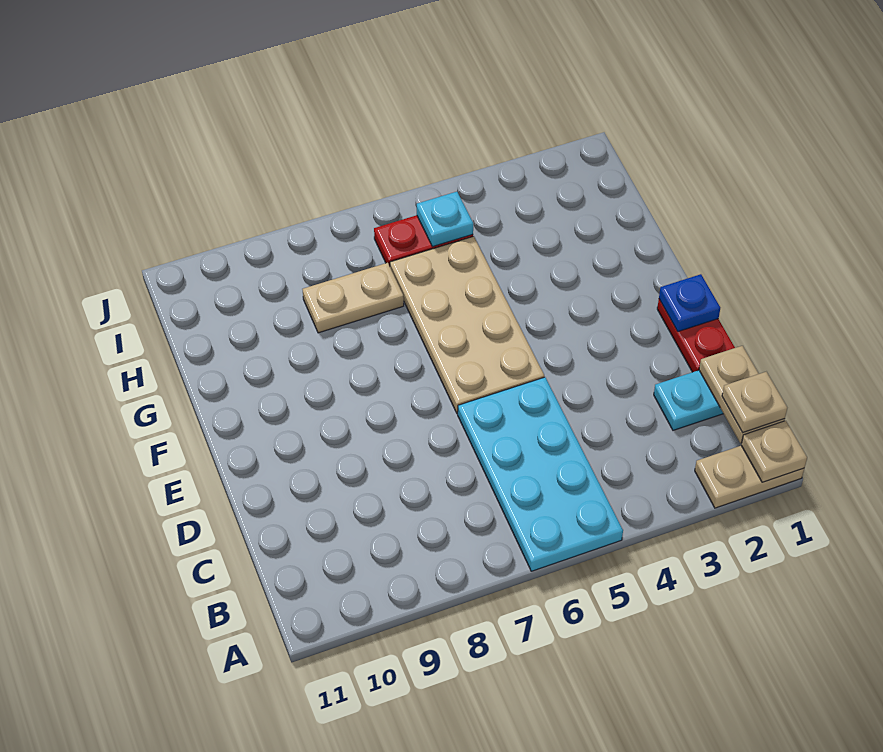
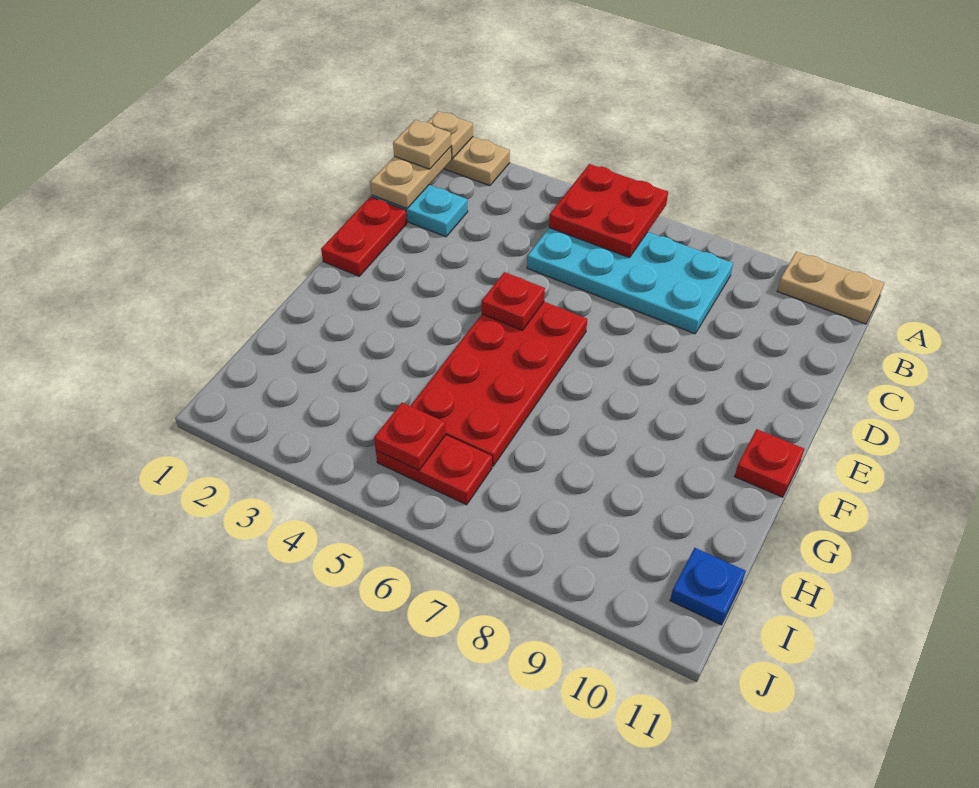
cyan 2x4 plate [458,377,623,571] -> cyan 2x4 plate turned to [527,228,733,334]
none -> red 2x2 plate [549,164,668,258]
blue 1x1 plate [659,274,720,332] -> blue 1x1 plate moved to [670,548,746,625]
tan 2x4 plate [390,236,544,414] -> red 2x4 plate [411,302,587,466]
none -> red 1x1 plate [482,272,545,330]
none -> red 1x1 plate [735,429,804,497]
tan 1x2 plate [303,263,404,333] -> tan 1x2 plate moved to [777,252,884,324]
cyan 1x1 plate [417,192,473,247] -> red 1x1 plate [374,403,446,470]

